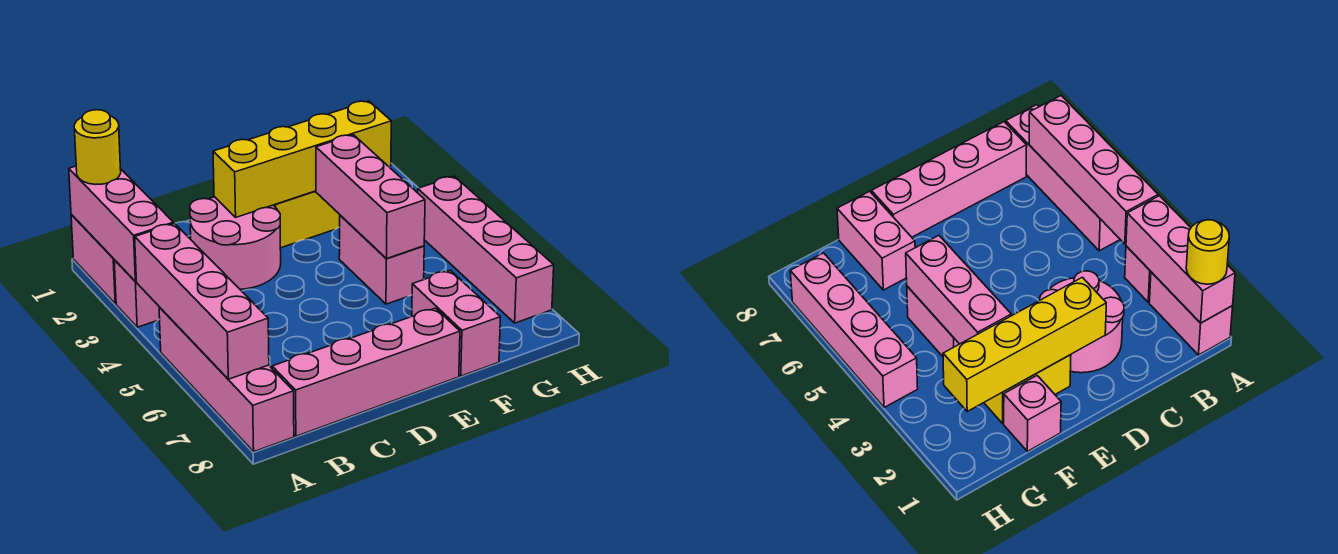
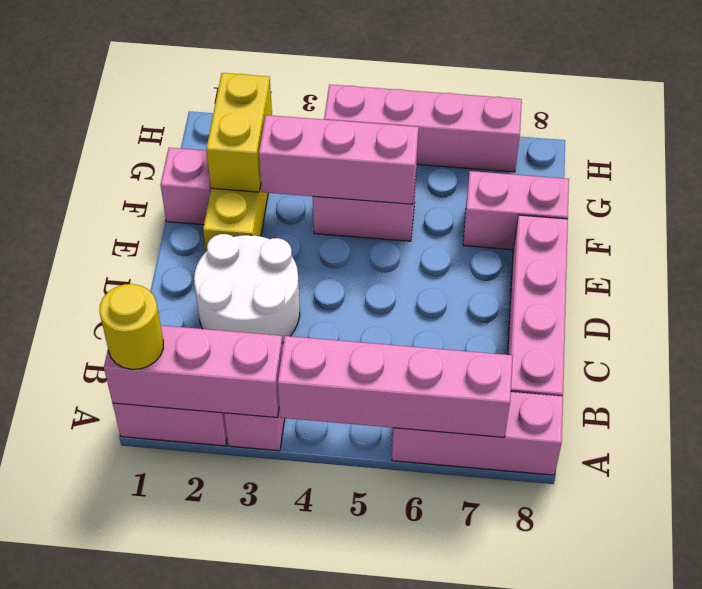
pink 1x4 brick [159,307,294,452] -> pink 1x3 brick [392,392,563,475]
pink 2x2 round brick [190,197,281,289] -> white 2x2 round brick [194,234,300,343]
yellow 1x4 brick [213,101,391,217] -> yellow 1x2 brick [206,73,272,192]

